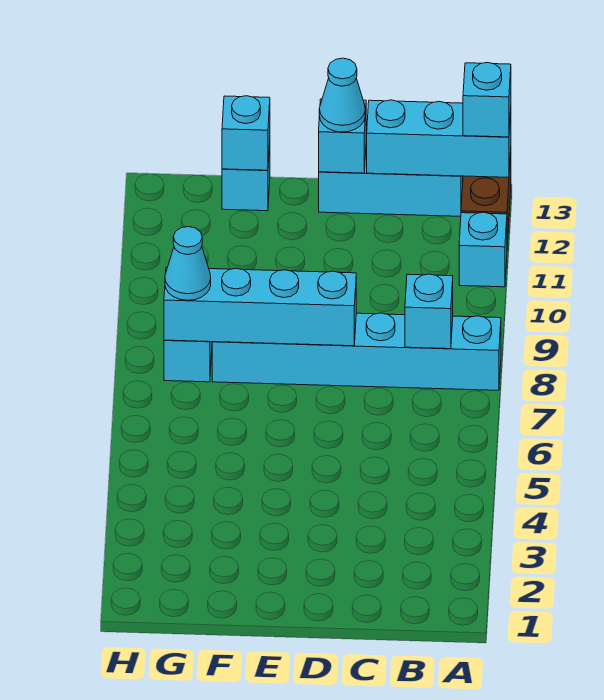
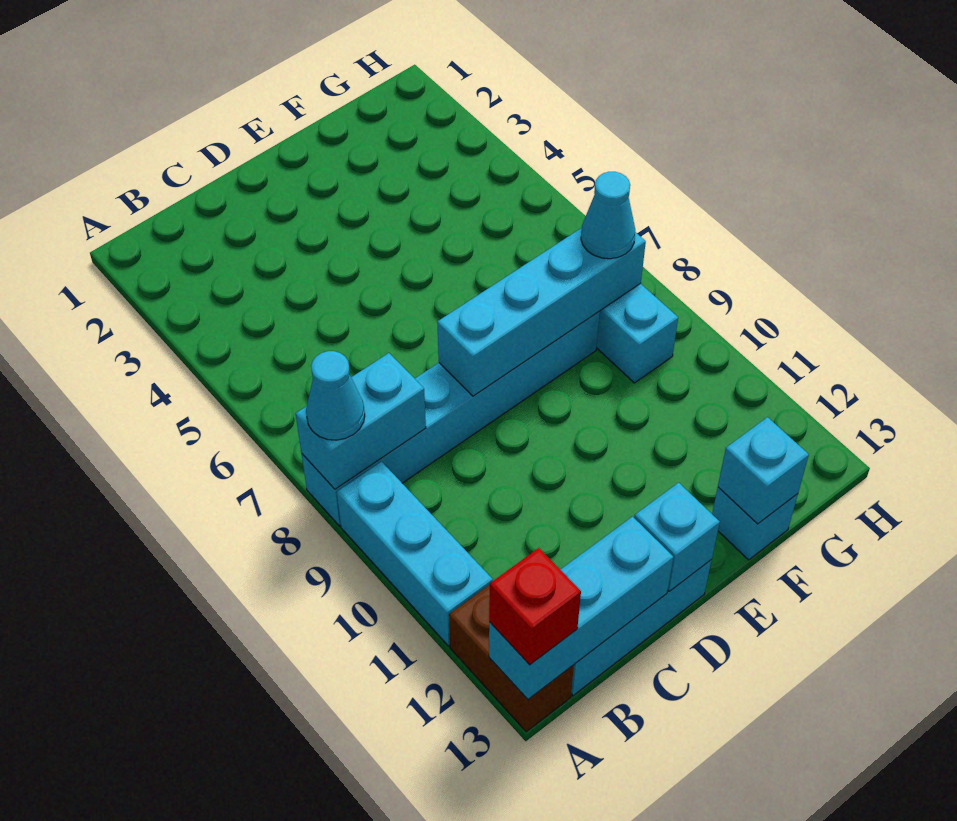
cyan 1x1 brick [459,212,507,287] -> cyan 1x3 brick [337,462,493,646]
cyan 1x1 brick [463,63,511,137] -> red 1x1 brick [489,548,581,665]
cyan 1x1 brick [405,274,453,349] -> cyan 1x2 brick [296,353,426,489]
cyan 1x1 cone [319,58,365,132] -> cyan 1x1 cone moved to [306,351,365,440]

